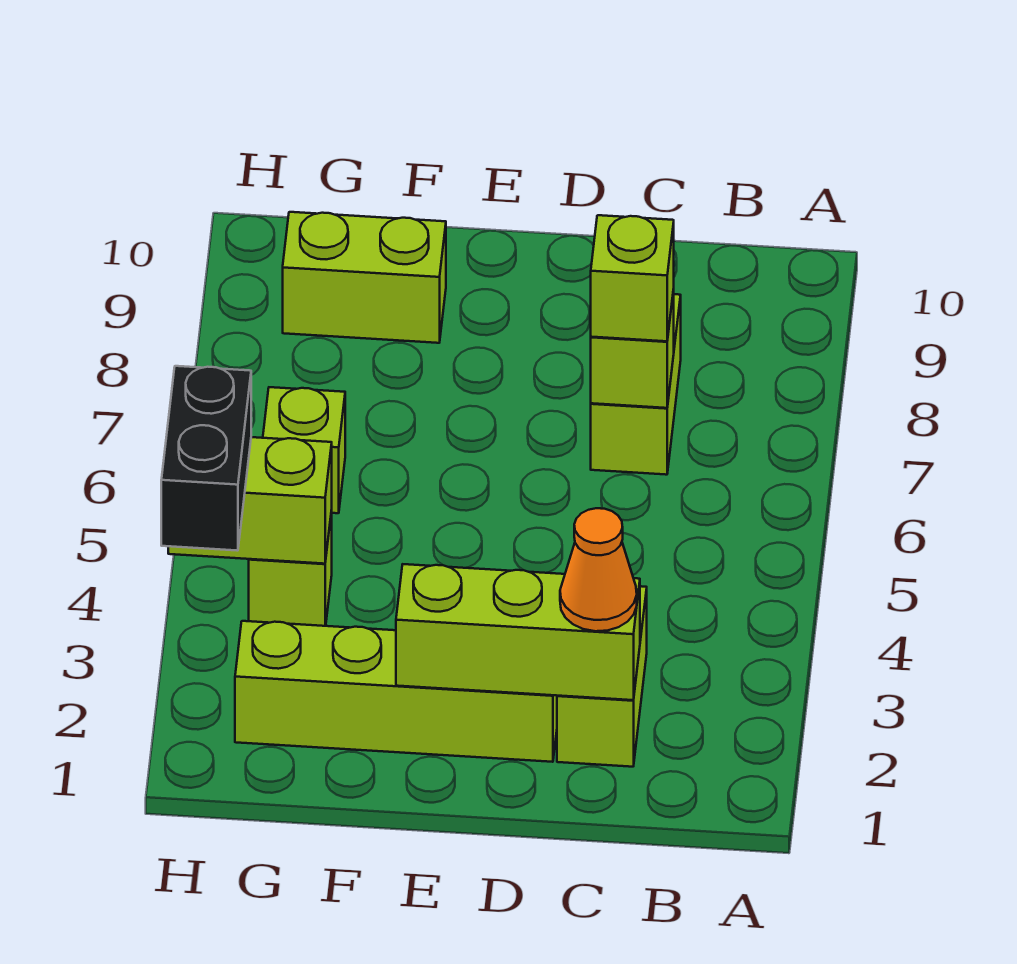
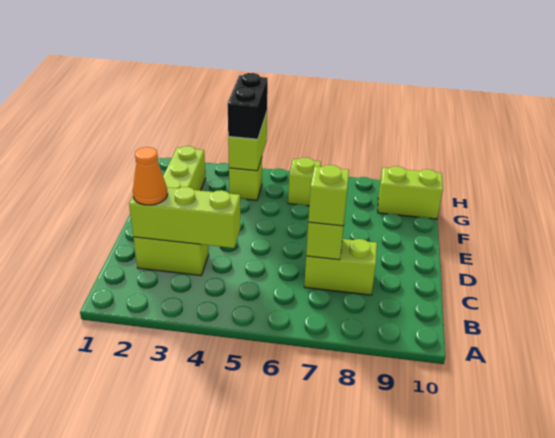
lime 1x3 brick [396,564,640,700] -> lime 1x3 brick turned to [129,187,240,248]
lime 1x2 brick [283,212,446,343] -> lime 1x2 brick turned to [378,166,443,219]
black 1x2 brick [161,366,251,551] -> black 1x2 brick turned to [228,73,268,139]

